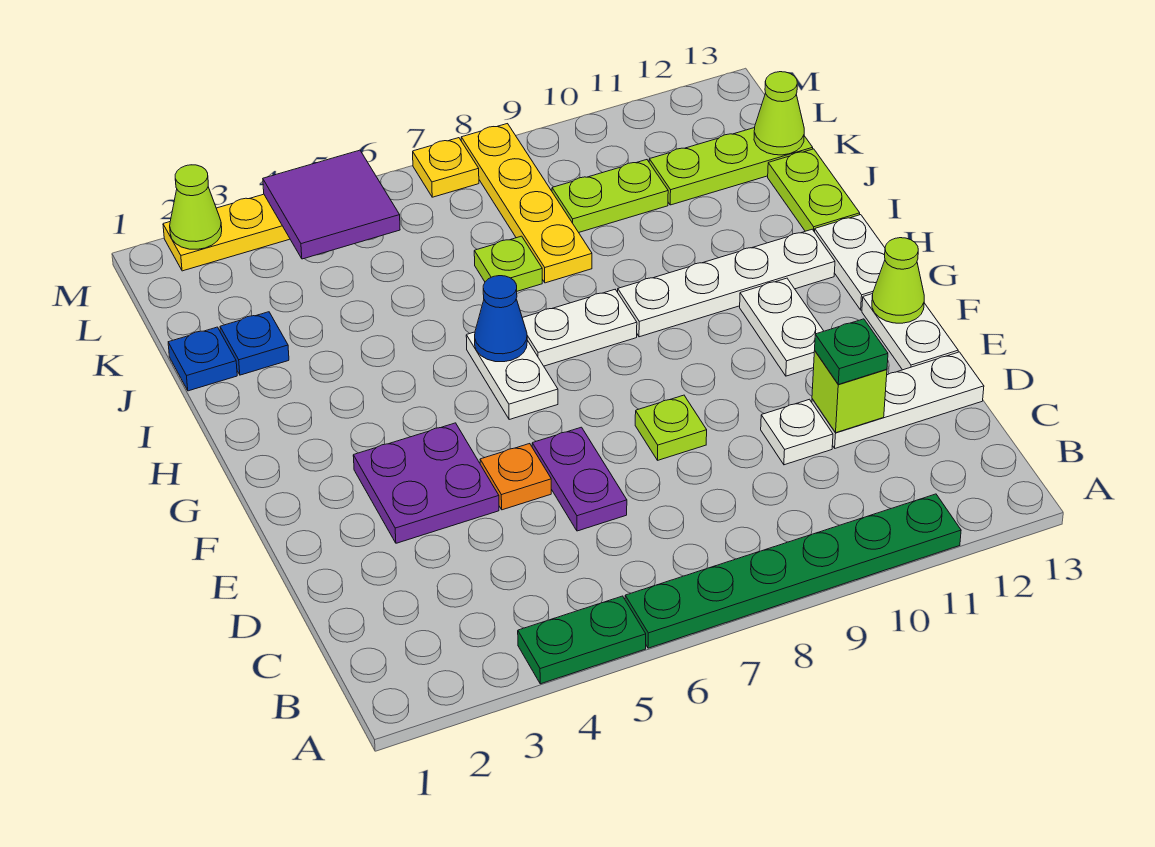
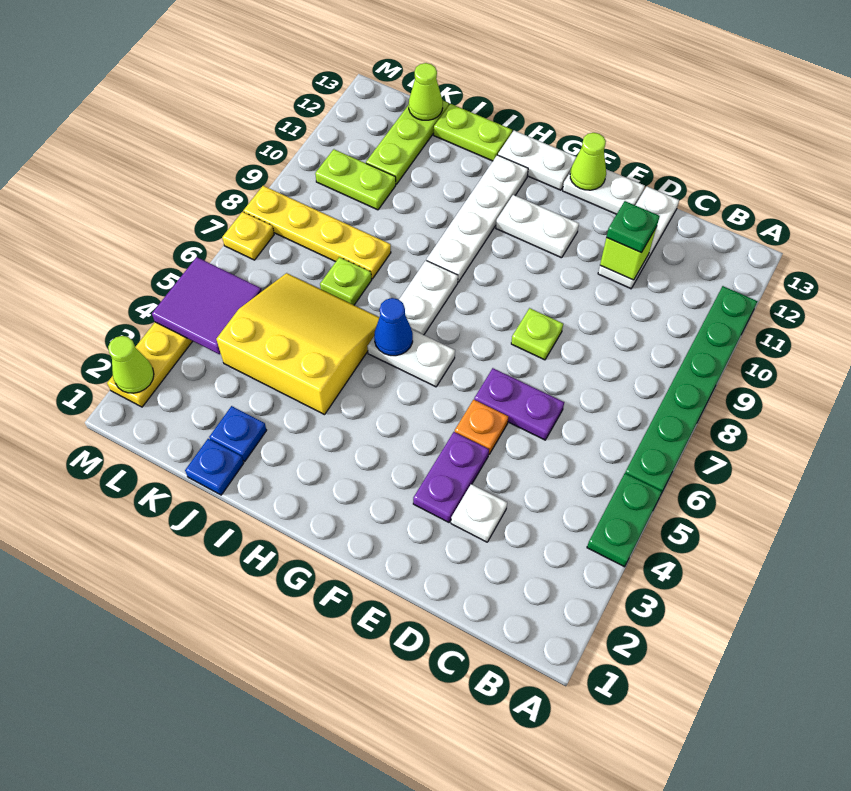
white 1x1 plate [761,399,833,465] -> white 1x1 plate moved to [451,484,507,542]
purple 2x2 plate [353,423,499,543] -> purple 1x2 plate [413,432,489,522]
none -> yellow 3x3 slope [216,273,379,415]
lime 1x2 plate [552,160,668,232] -> lime 1x2 plate turned to [315,149,396,210]

